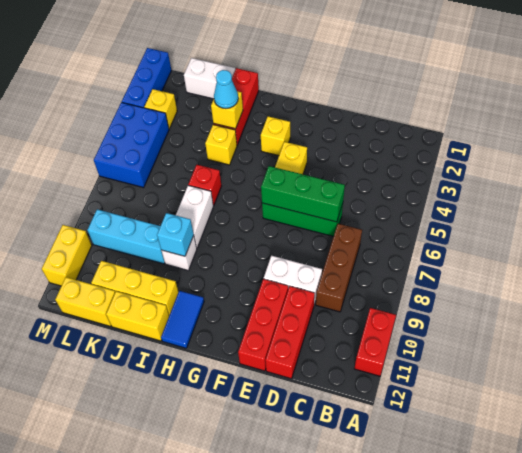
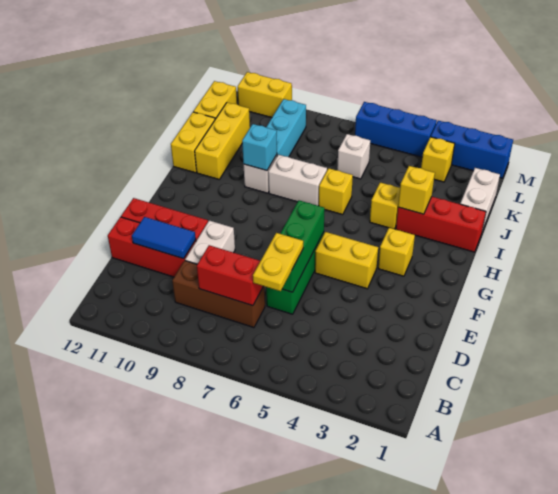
red 1x2 brick [354,308,396,376] -> red 1x2 brick moved to [197,245,263,306]
none -> yellow 1x2 plate [253,233,303,291]
blue 1x2 tile [161,291,204,348] -> blue 1x2 tile moved to [132,217,196,259]
cyan 1x1 cone [214,70,238,108] -> none
red 1x1 brick [188,165,221,206] -> yellow 1x1 brick [319,168,353,215]
none -> white 1x1 brick [337,134,370,179]
blue 2x3 brick [94,102,169,187] -> blue 1x3 brick [355,102,437,157]

